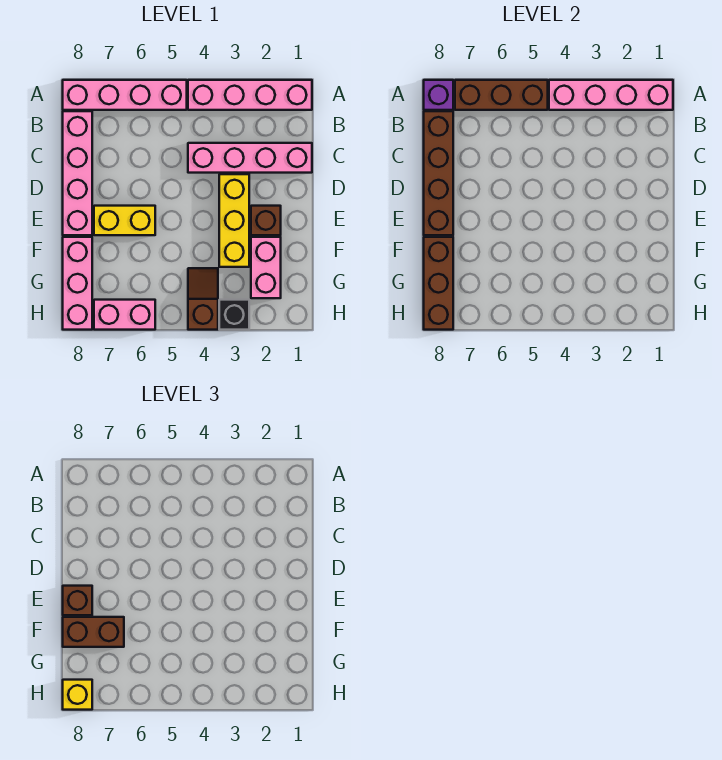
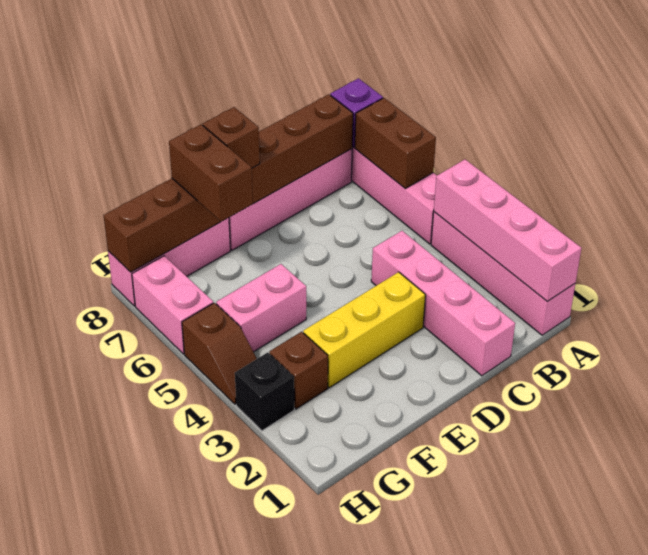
brown 1x3 brick [455,80,548,110] -> brown 1x2 brick [355,98,436,189]
brown 1x1 brick [251,206,281,235] -> brown 1x1 brick moved to [269,332,328,409]
yellow 1x2 brick [94,206,155,235] -> none
pink 1x2 brick [251,237,281,298] -> pink 1x2 brick moved to [216,264,306,352]
brown 1x2 slope [188,268,218,330] -> brown 1x2 slope turned to [182,303,257,404]
yellow 1x1 brick [63,680,92,710] -> none

